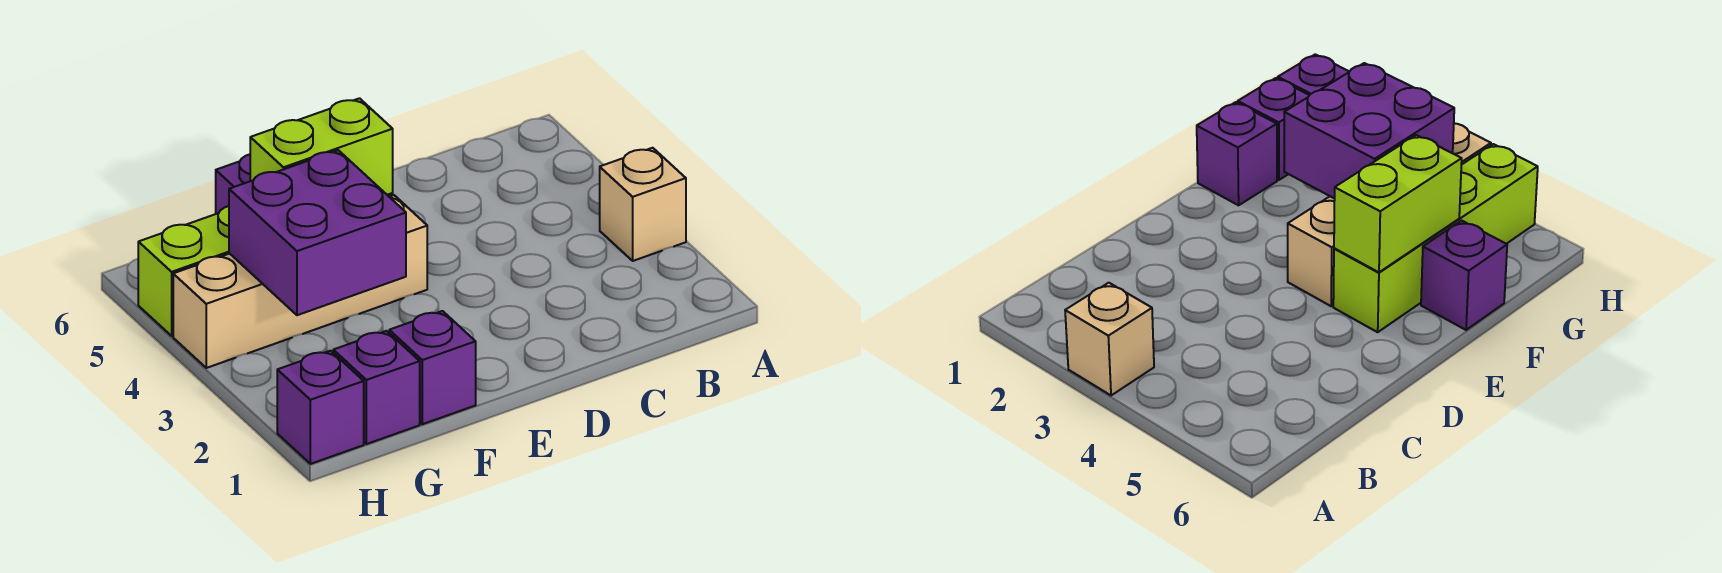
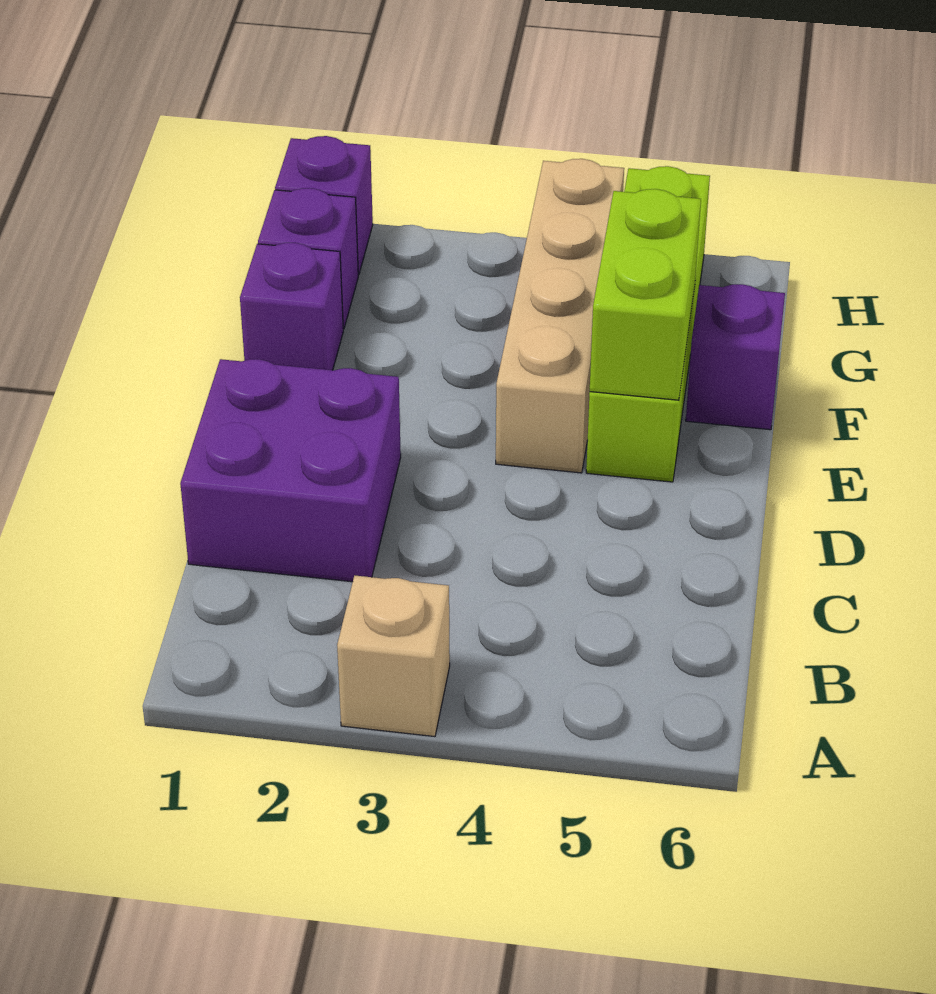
purple 2x2 brick [229,150,406,315] -> purple 2x2 brick moved to [180,359,401,582]

